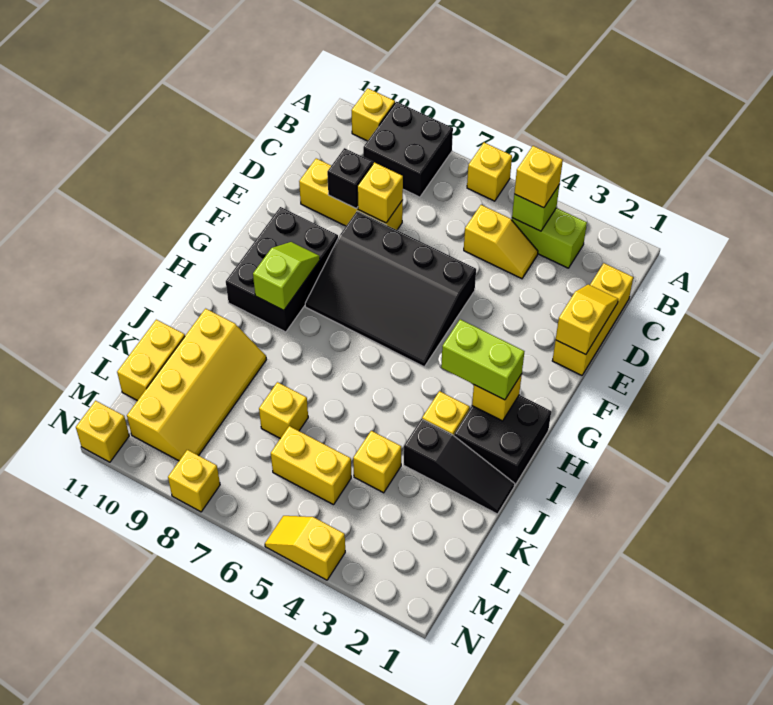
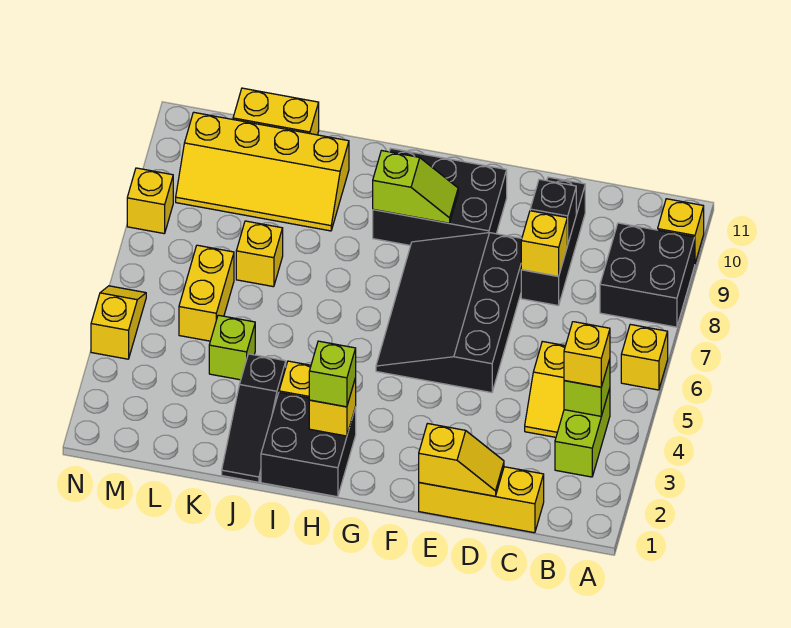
yellow 1x3 brick [299,158,403,230] -> black 1x3 brick [521,177,585,306]
lime 1x2 brick [441,319,524,400] -> lime 1x1 brick [309,341,356,407]
yellow 1x1 brick [353,431,401,493] -> lime 1x1 brick [209,315,255,380]
yellow 1x1 brick [76,401,129,462] -> none

